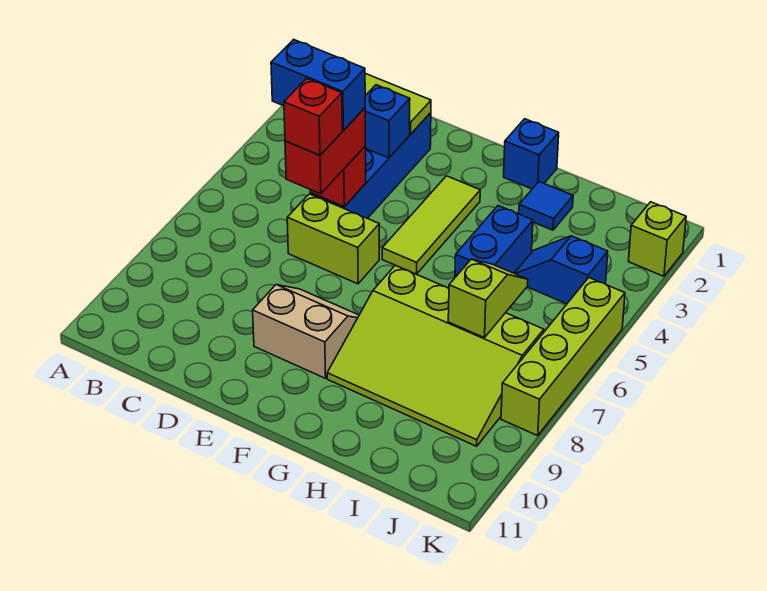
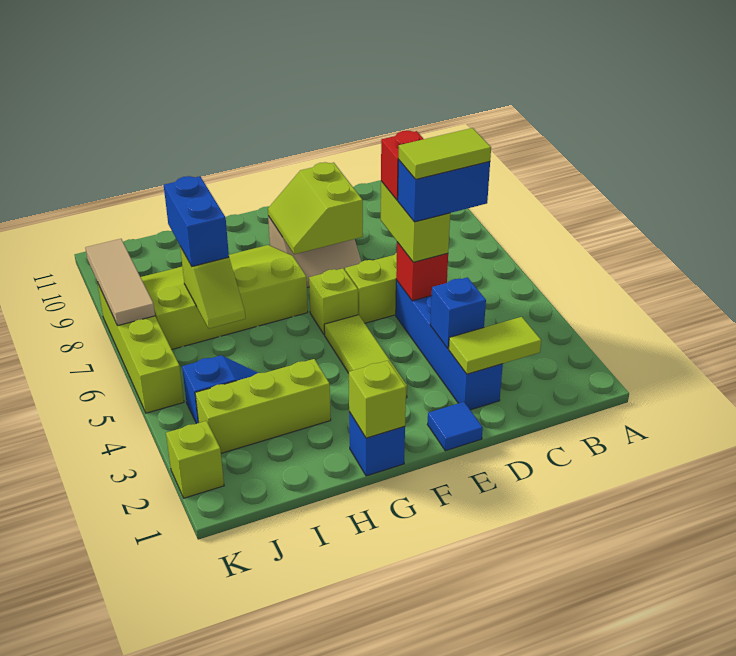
none -> lime 1x2 tile [398,128,491,179]
red 1x2 brick [285,108,365,194] -> lime 1x2 brick [381,181,450,262]
none -> lime 2x2 slope [268,162,363,254]
none -> lime 1x1 brick [309,268,358,335]
none -> lime 1x1 brick [349,361,406,438]
blue 1x1 tile [519,182,573,230] -> blue 1x1 tile moved to [428,402,483,451]
none -> lime 1x3 brick [195,359,331,453]
blue 1x2 brick [455,206,533,277] -> blue 1x2 brick moved to [164,176,229,266]
none -> tan 1x3 tile [85,239,155,326]

